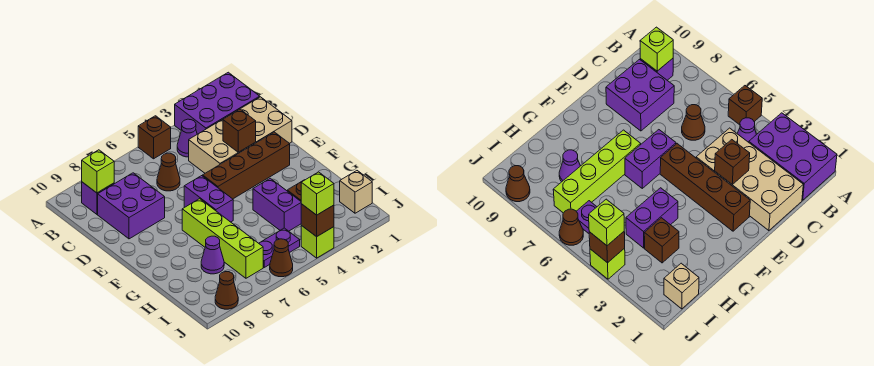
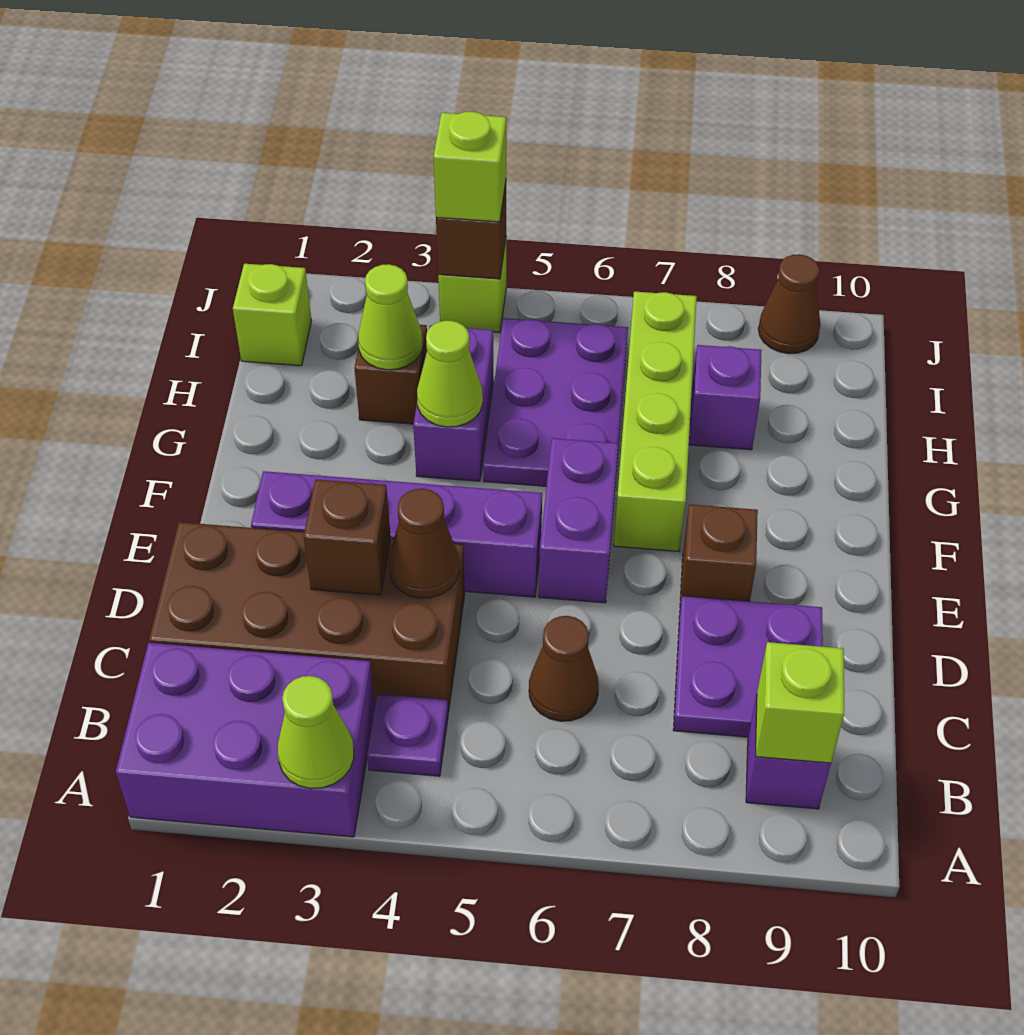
none -> lime 1x1 cone [278,676,354,789]
brown 1x1 brick [138,116,171,159] -> brown 1x1 brick moved to [680,504,758,605]
purple 1x1 cone [177,119,197,157] -> purple 1x1 plate [367,694,448,776]
tan 2x4 brick [189,97,292,173] -> brown 2x4 brick [149,522,465,712]
purple 2x2 brick [98,173,165,239] -> purple 2x2 plate [673,596,823,737]
brown 1x4 brick [203,132,290,199] -> purple 1x4 brick [251,471,542,597]
none -> lime 1x1 cone [417,321,483,427]
none -> lime 1x1 cone [358,264,423,370]
purple 1x1 cone [201,236,224,274] -> purple 1x1 brick [689,345,762,450]
tan 1x1 brick [340,171,372,213] -> lime 1x1 brick [233,264,312,366]
purple 1x2 plate [259,228,300,267] -> purple 2x3 plate [483,318,628,486]
brown 1x1 cone [270,239,293,277] -> brown 1x1 cone moved to [389,489,459,598]

